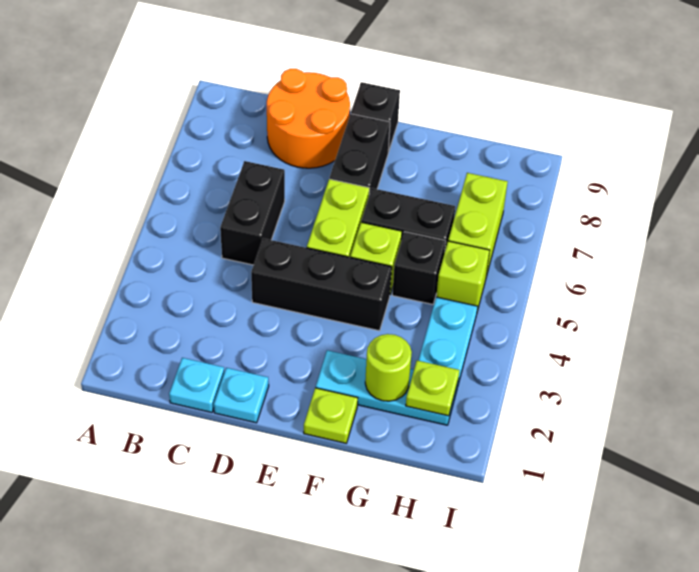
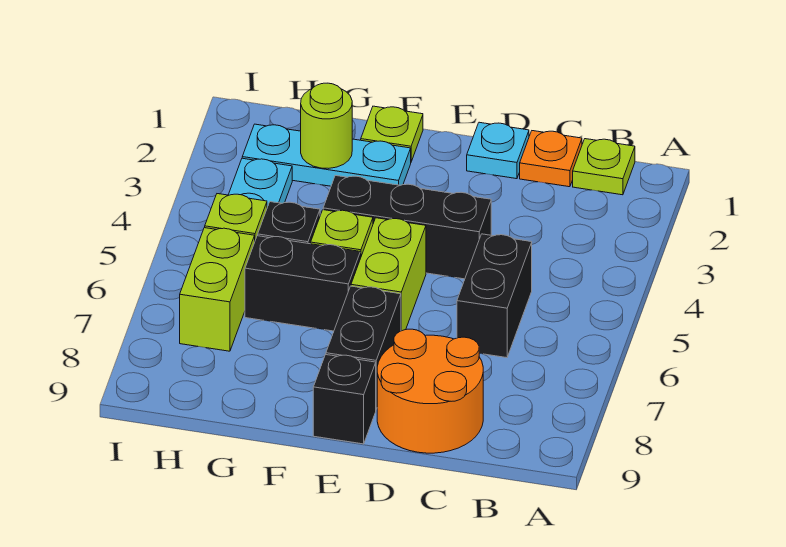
cyan 1x1 plate [169,358,224,413] -> orange 1x1 plate [520,131,582,187]
lime 1x1 plate [406,361,459,416] -> lime 1x1 plate moved to [573,139,635,195]

